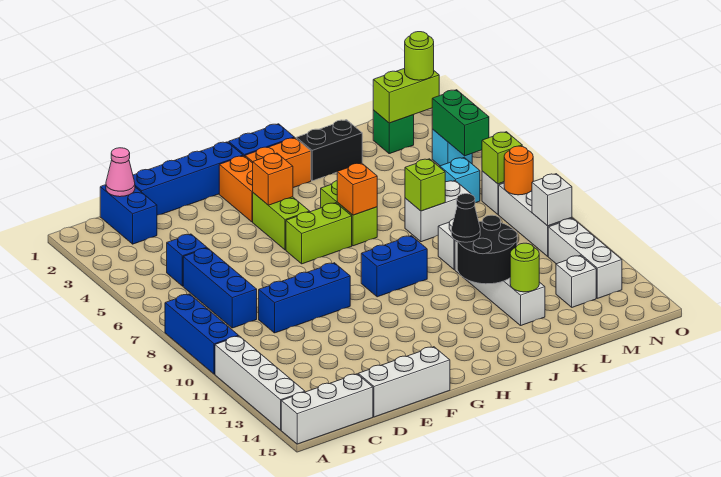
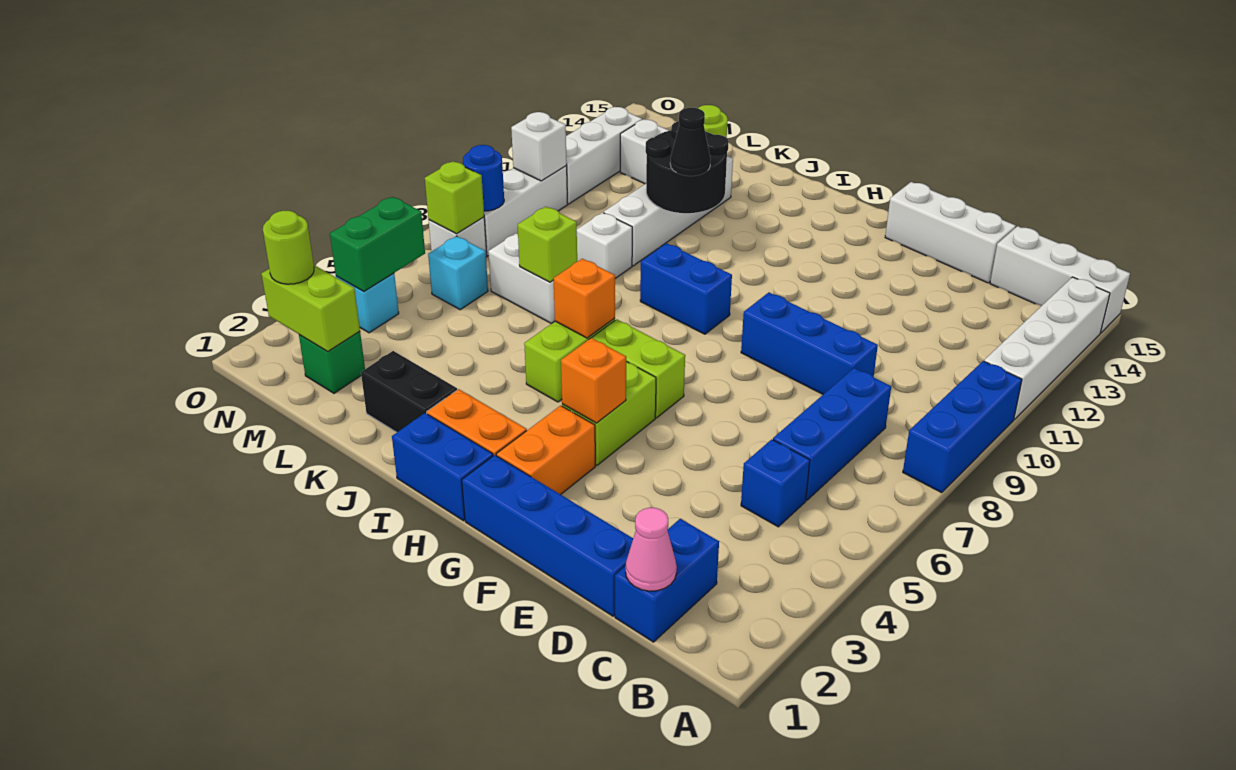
orange 1x1 round brick [504,146,533,195] -> blue 1x1 round brick [463,145,504,211]

